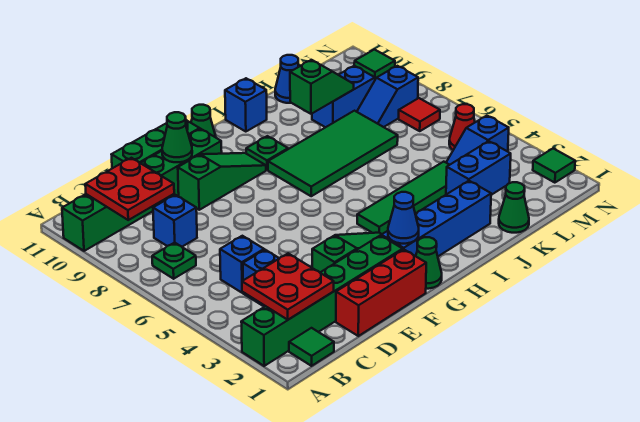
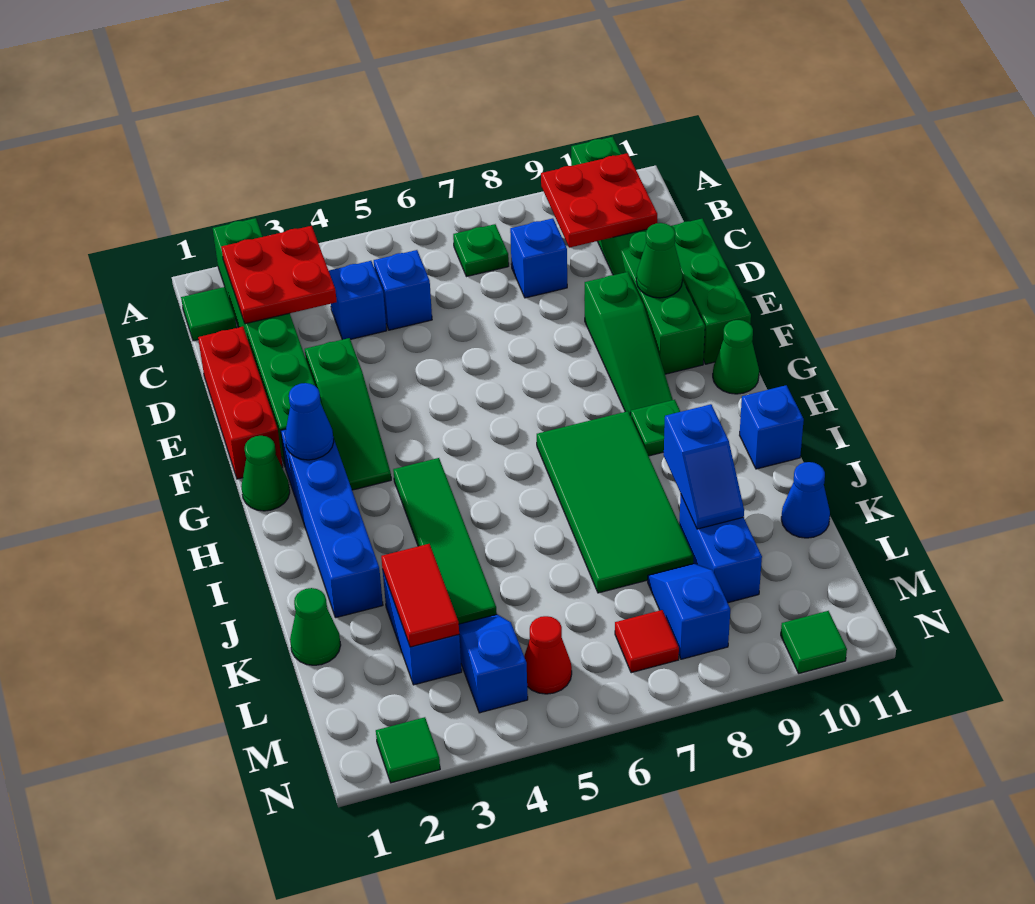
green 1x2 slope [290,60,354,114] -> blue 1x2 slope [664,404,744,529]
none -> red 1x2 tile [381,544,459,647]

